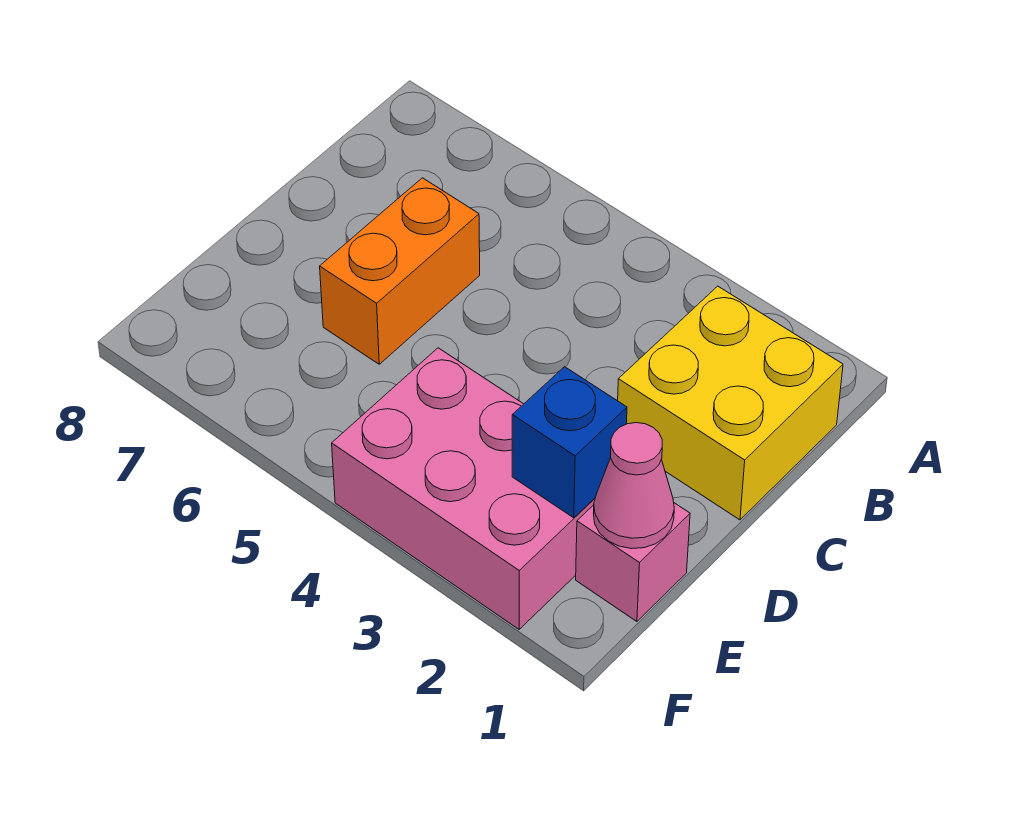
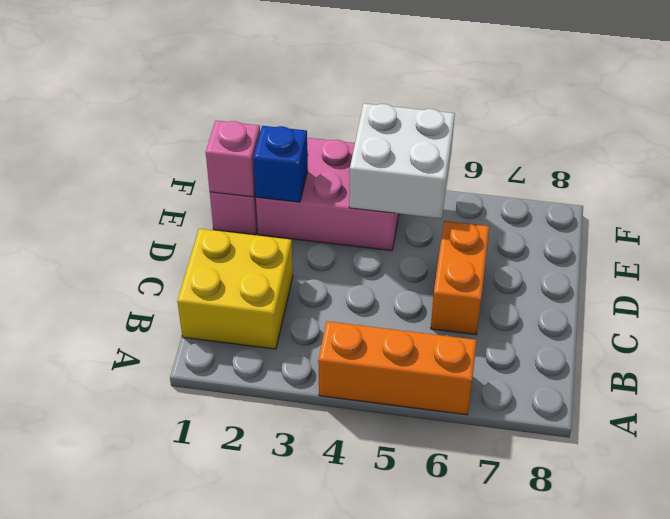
none -> orange 1x3 brick [318,321,477,415]
pink 1x1 cone [594,423,674,549] -> pink 1x1 brick [206,121,260,197]
none -> white 2x2 brick [349,104,455,219]

